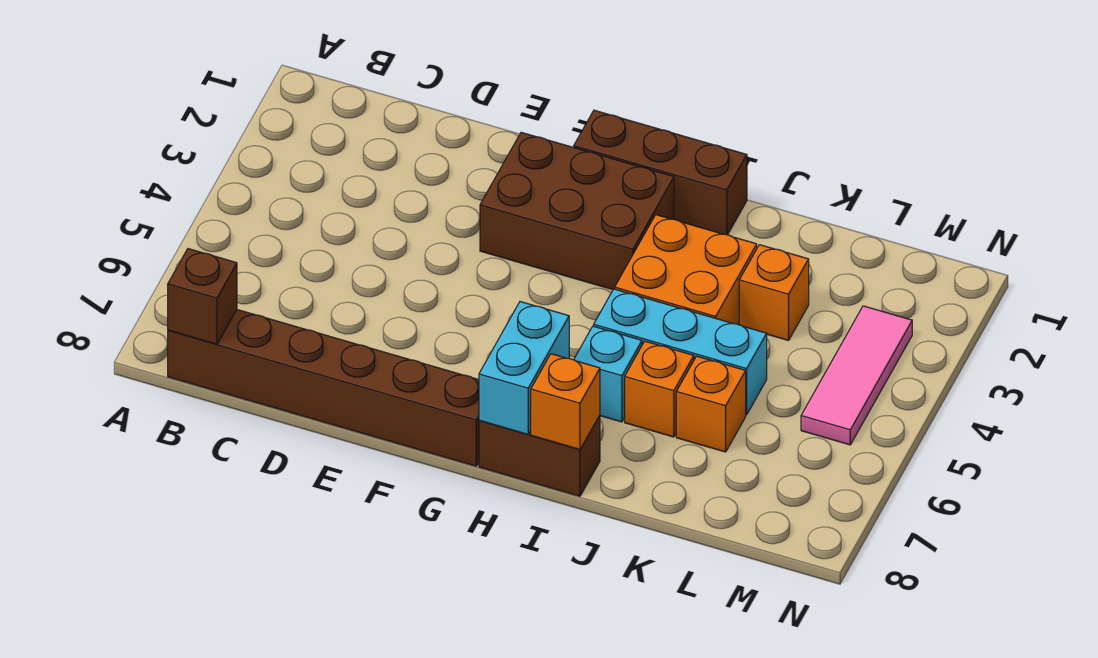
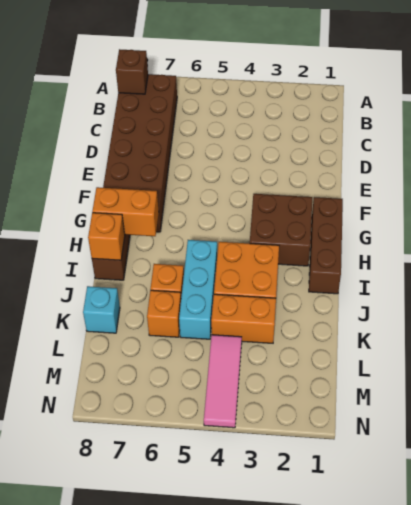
brown 1x6 brick [168,310,479,466] -> brown 2x6 brick [103,74,177,232]
brown 2x3 brick [480,132,674,290] -> brown 2x2 brick [250,194,312,266]
cyan 1x2 brick [479,302,569,434] -> orange 1x2 brick [92,187,159,236]
cyan 1x1 brick [574,326,642,422] -> cyan 1x1 brick moved to [83,286,120,333]
orange 1x1 brick [739,245,809,340] -> orange 1x2 brick [211,294,276,343]
pink 1x3 tile [801,306,912,445] -> pink 1x3 tile turned to [204,335,242,428]

